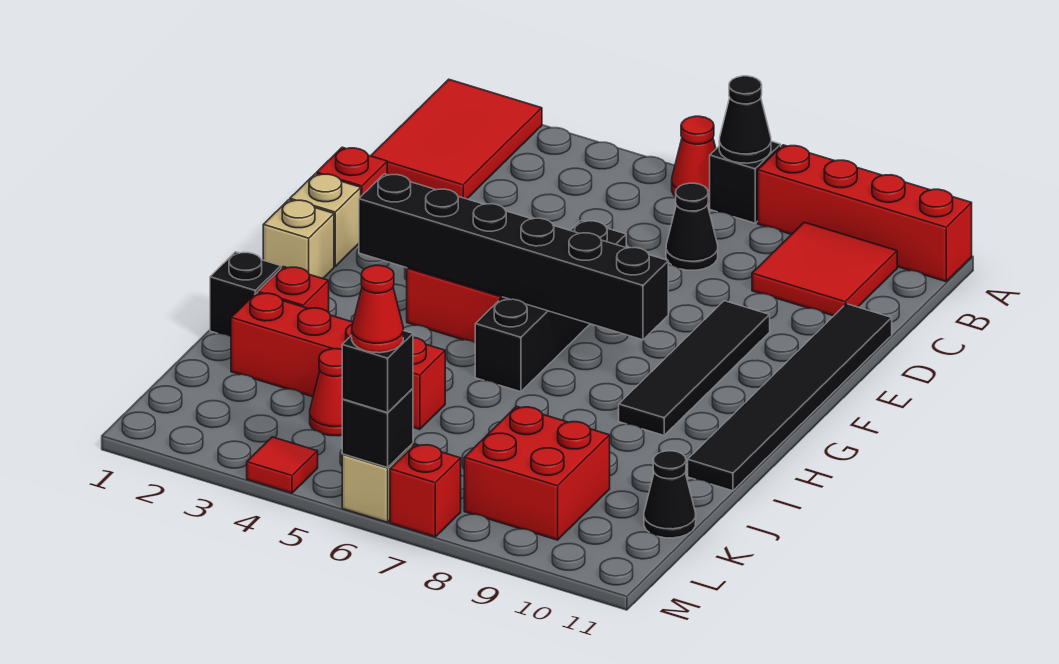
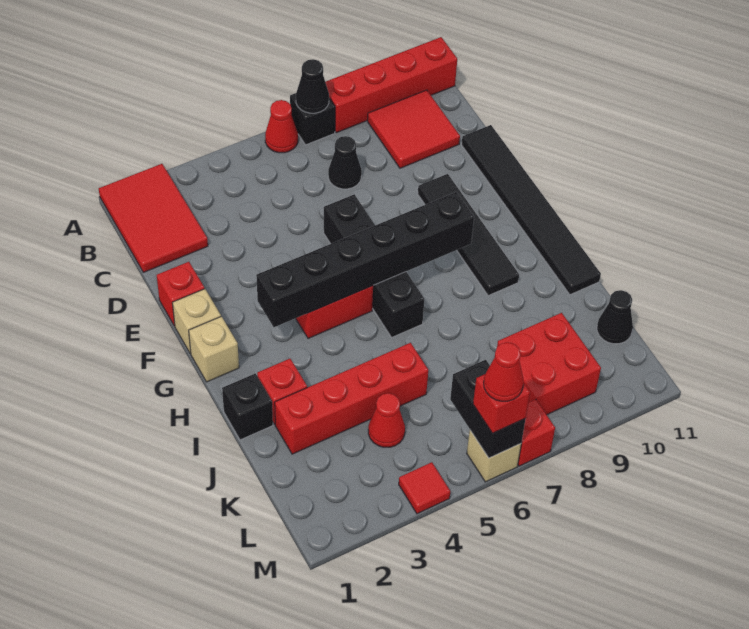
black 1x1 brick [342,388,413,468] -> black 1x2 brick [450,360,526,458]
black 1x1 brick [342,331,413,413] -> red 1x1 brick [473,374,530,433]

